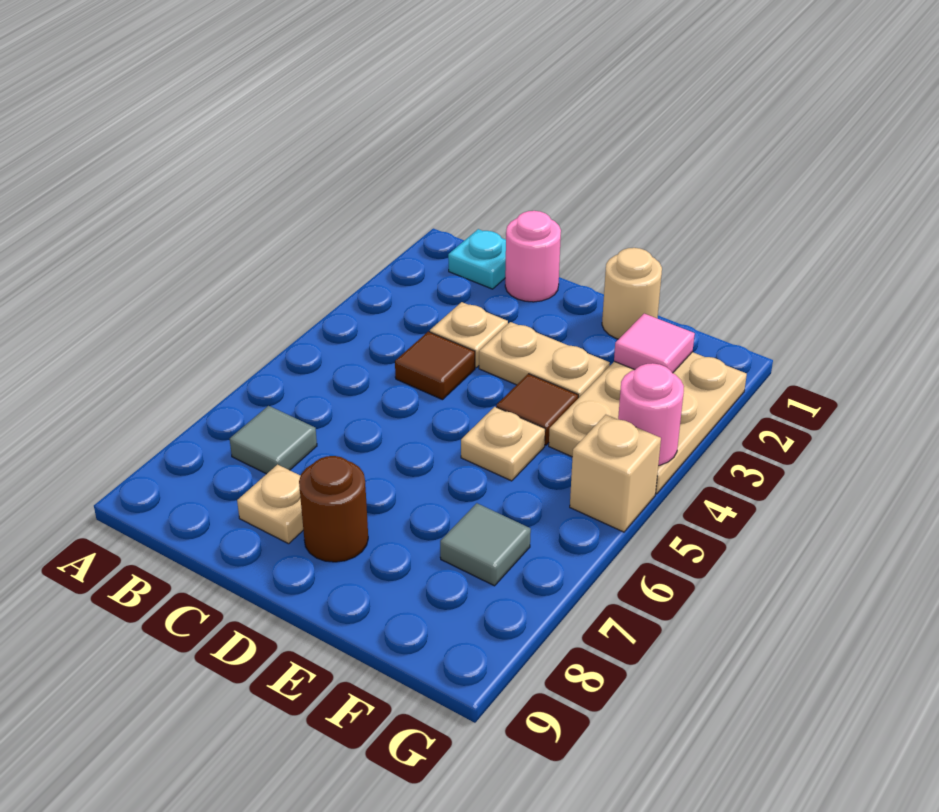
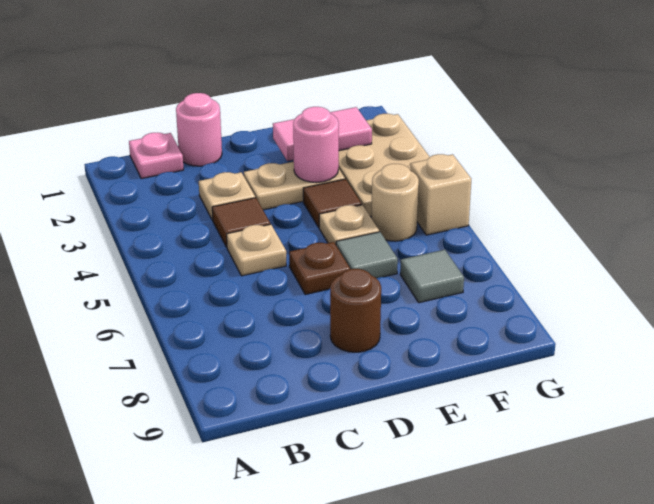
cyan 1x1 plate [448,229,506,289] -> pink 1x1 plate [129,133,184,179]
grey 1x1 tile [230,406,317,474] -> grey 1x1 tile moved to [336,232,398,278]
tan 1x1 plate [237,464,303,544] -> tan 1x1 plate moved to [227,224,286,276]
none -> brown 1x1 plate [289,242,350,295]
tan 1x1 round brick [602,248,662,339] -> tan 1x1 round brick moved to [371,164,419,241]
pink 1x1 tile [614,314,695,373] -> pink 1x2 tile [273,107,372,161]
pink 1x1 round brick [618,363,684,466] -> pink 1x1 round brick moved to [293,107,339,182]

